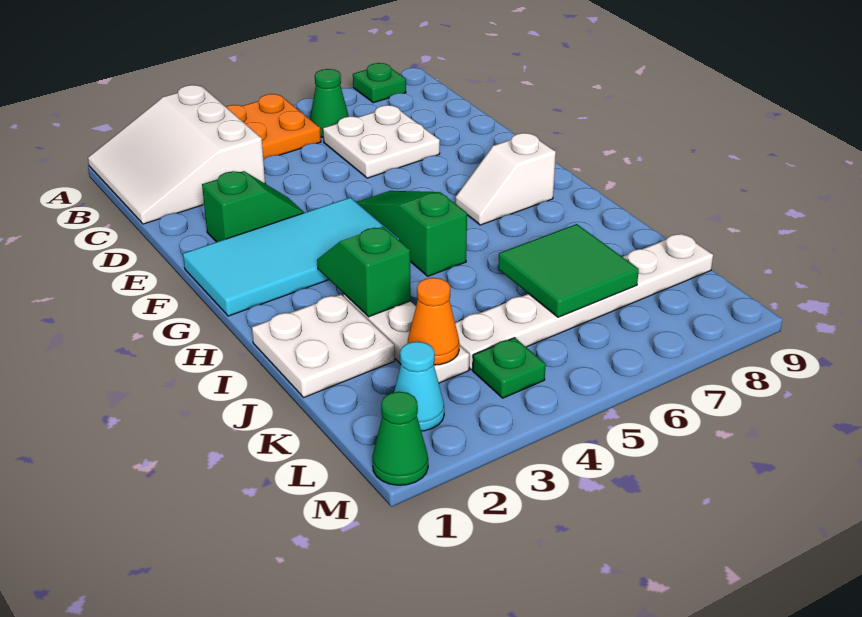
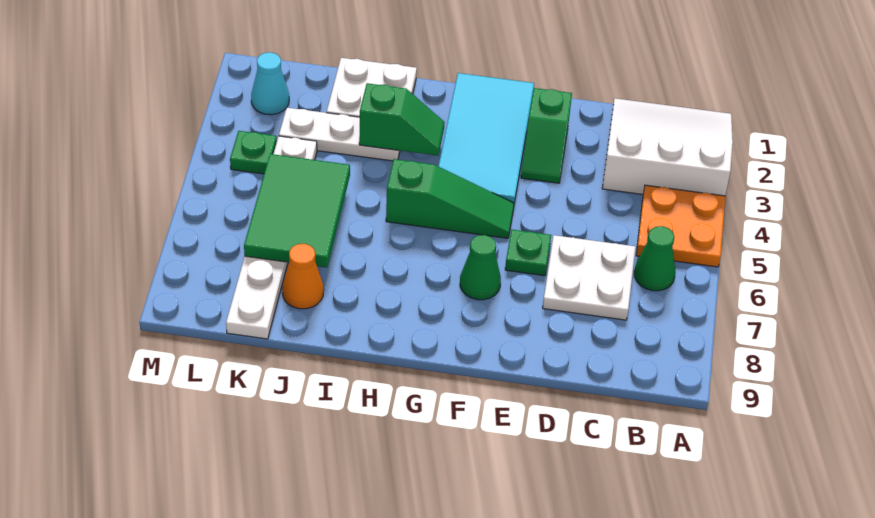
green 1x1 plate [353,63,406,103] -> green 1x1 plate moved to [505,230,551,276]
white 1x2 slope [455,133,556,225] -> none
green 2x2 tile [498,224,639,317] -> green 2x3 tile [244,154,350,267]
orange 1x1 cone [408,278,459,365] -> orange 1x1 cone moved to [282,244,323,309]
green 1x1 cone [372,392,428,485] -> green 1x1 cone moved to [460,235,501,300]

